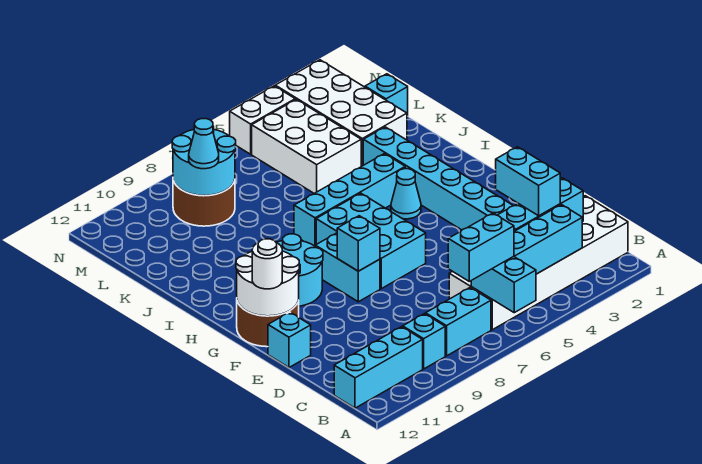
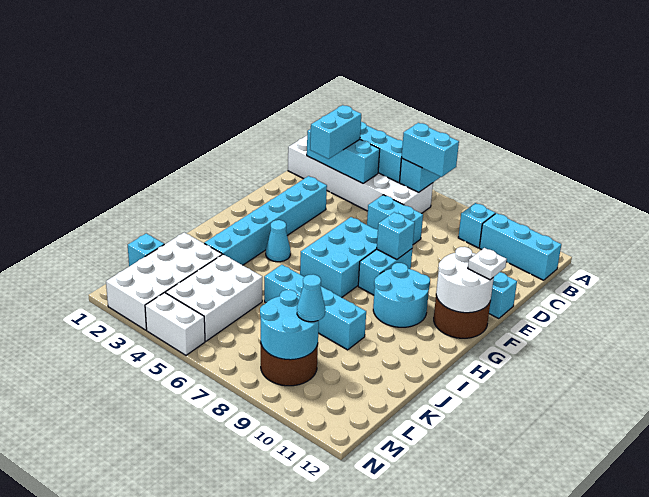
cyan 1x2 brick [426,288,491,356] -> cyan 1x2 brick moved to [367,195,423,244]
white 1x1 round brick [252,239,282,289] -> white 1x1 plate [468,248,507,280]
cyan 1x4 brick [294,154,405,246] -> cyan 1x4 brick moved to [264,265,366,350]

